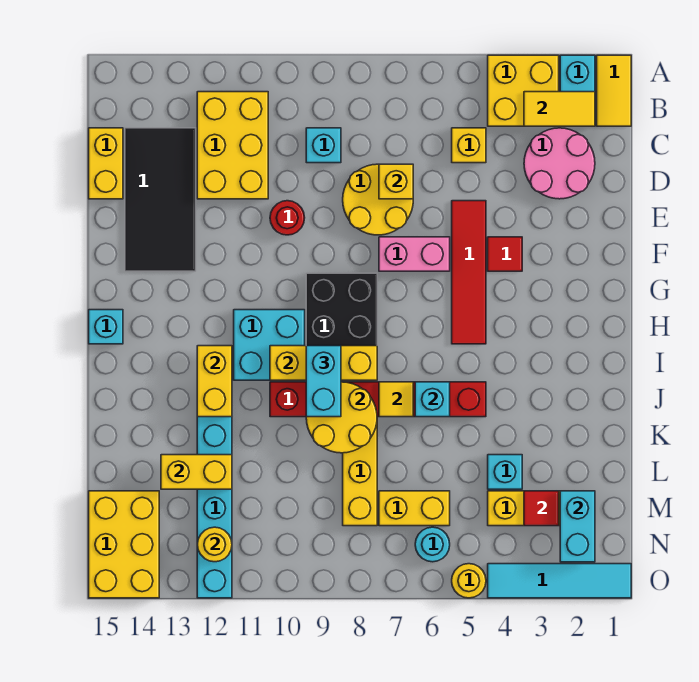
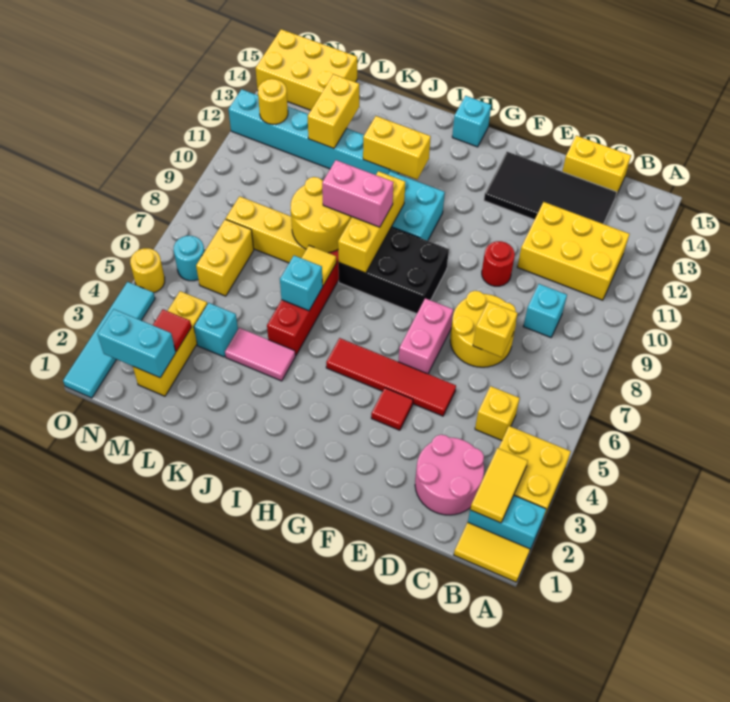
cyan 1x2 brick [306,346,341,417] -> pink 1x2 brick [322,160,394,227]
none -> pink 1x2 tile [225,328,295,381]

